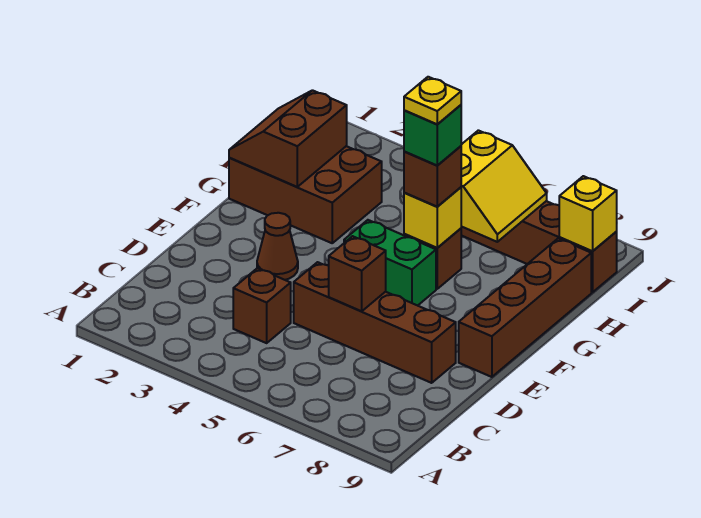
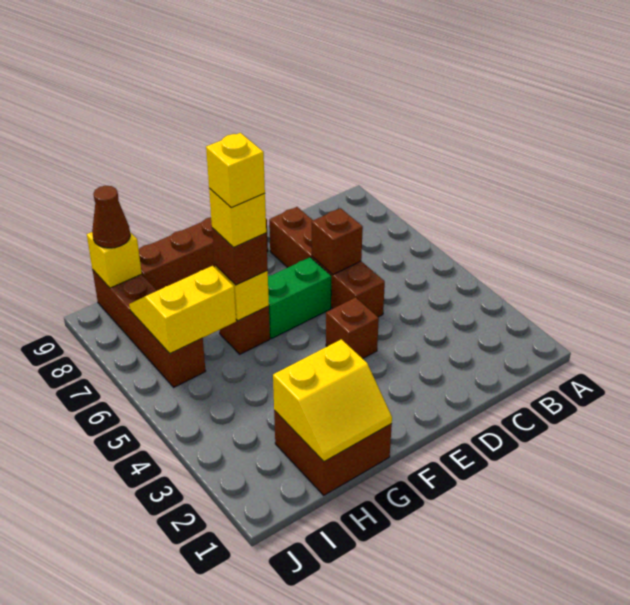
brown 1x1 brick [233,268,291,343] -> brown 1x1 brick moved to [326,297,379,359]
brown 1x1 cone [257,213,298,280] -> brown 1x1 cone moved to [92,186,130,248]
green 1x2 brick [344,220,436,306] -> green 1x2 brick turned to [268,257,331,338]
brown 2x3 brick [229,146,382,243] -> brown 2x2 brick [274,411,392,495]
brown 2x2 slope [229,90,347,187] -> yellow 2x2 slope [273,339,392,462]
green 1x1 brick [404,105,461,166] -> yellow 1x1 brick [209,189,266,247]
yellow 1x1 plate [404,77,461,124] -> yellow 1x1 brick [206,133,265,208]

